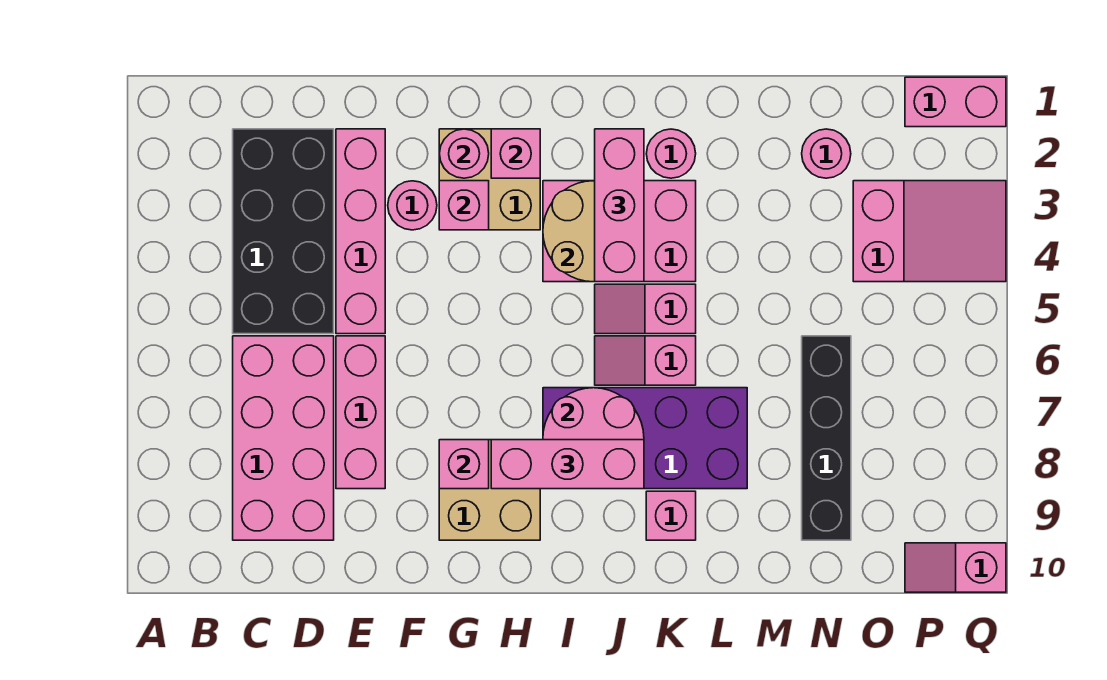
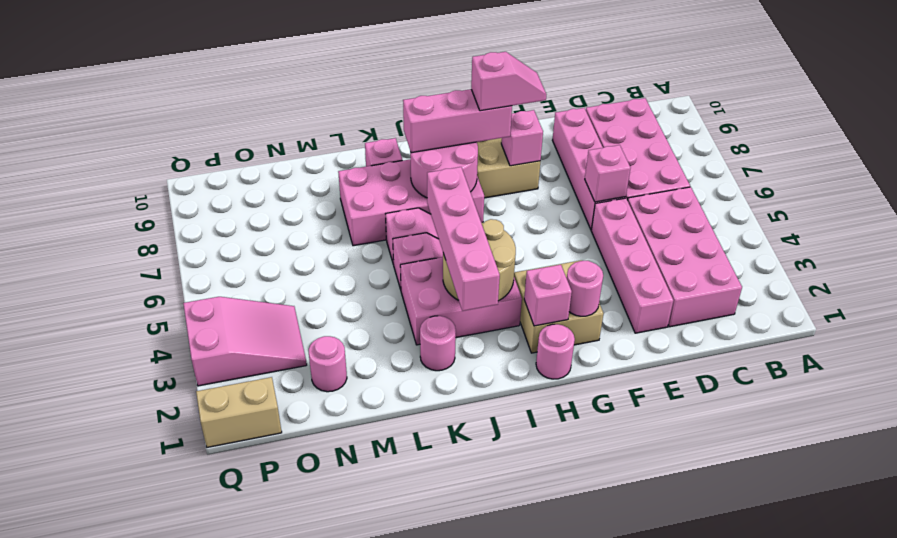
black 2x4 brick [233,129,334,334] -> pink 2x4 brick [627,187,742,327]
pink 1x3 brick [336,336,385,489] -> pink 1x4 brick [552,108,626,230]
pink 1x1 round brick [388,181,437,230] -> pink 1x1 round brick moved to [536,324,575,379]
pink 1x1 brick [439,181,489,230] -> pink 1x1 brick moved to [585,145,630,202]
purple 2x4 brick [543,388,747,489] -> pink 2x4 brick [338,159,484,246]
pink 1x3 brick [595,129,644,282] -> pink 1x4 brick [427,167,500,311]
black 1x4 brick [802,336,851,540] -> none
pink 2x3 slope [853,181,1006,282] -> pink 2x3 slope turned to [183,297,307,386]
pink 1x2 brick [905,77,1006,127] -> tan 1x2 brick [196,377,282,447]
pink 1x2 slope [905,543,1006,592] -> pink 1x2 slope moved to [471,52,546,111]

